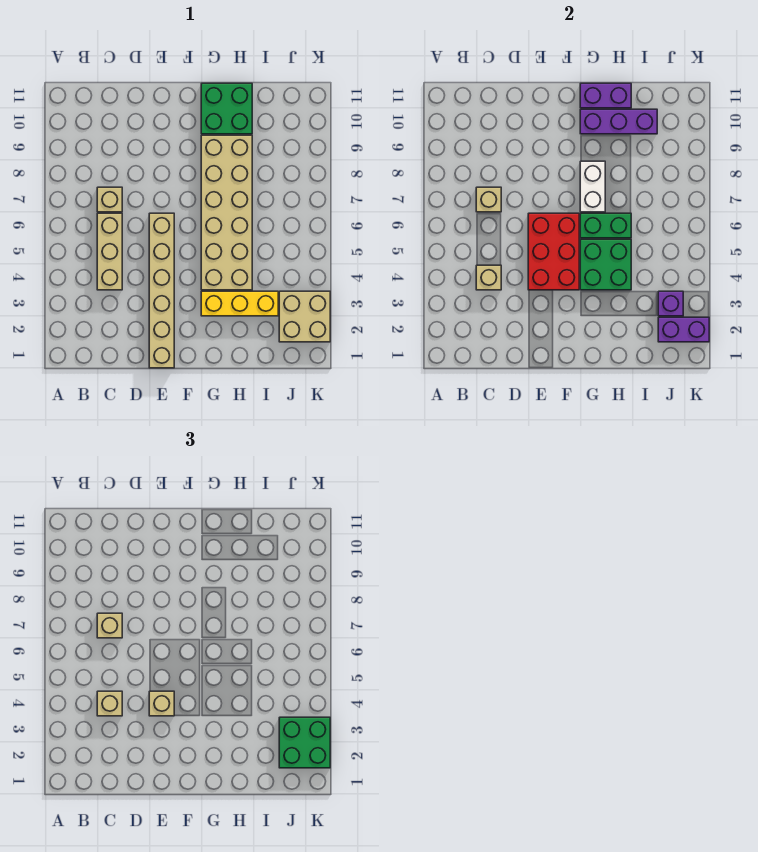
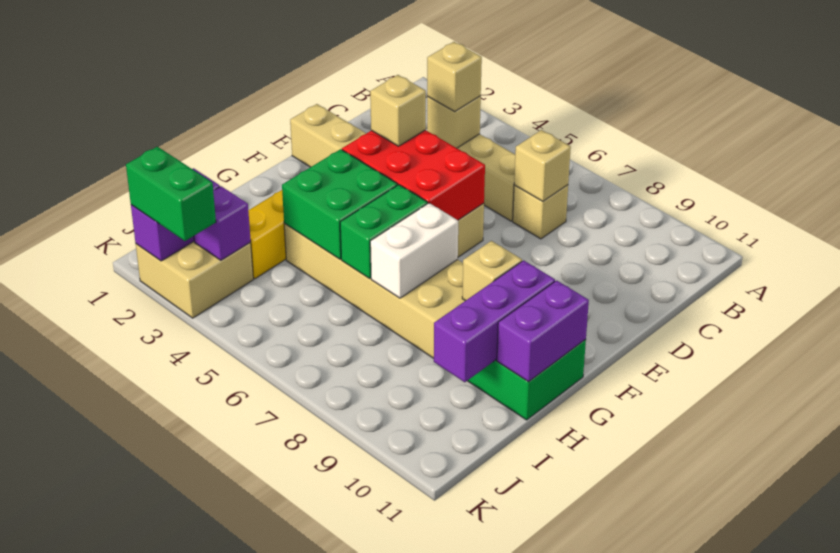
tan 1x1 brick [97,613,122,638] -> tan 1x1 brick moved to [462,241,522,301]
white 1x2 brick [580,161,605,212] -> white 1x2 brick turned to [370,203,458,298]
green 2x2 brick [279,717,330,768] -> green 1x2 brick [126,147,216,241]

